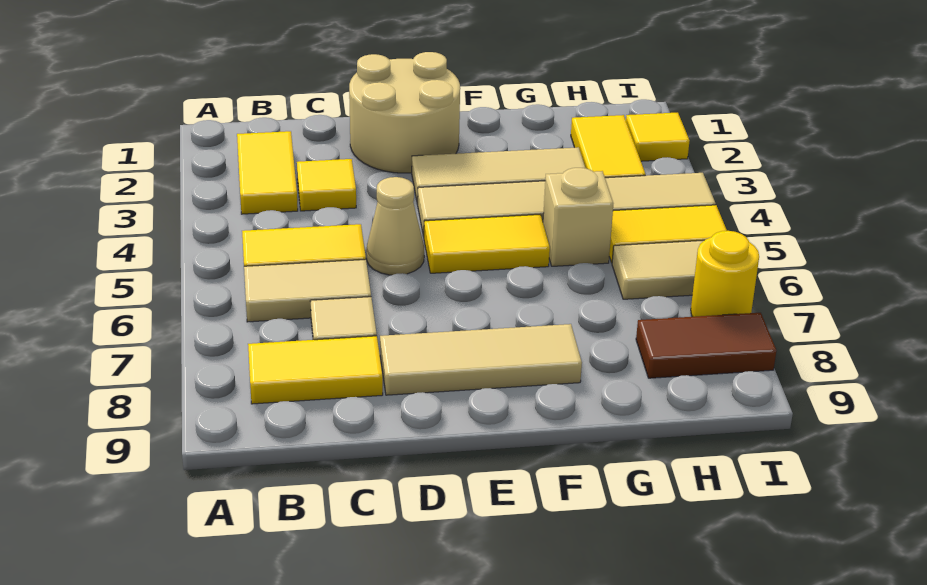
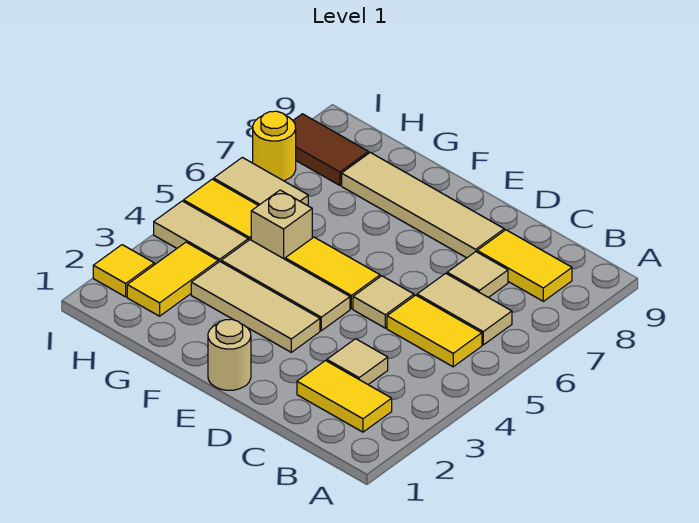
yellow 1x2 tile [237,131,298,214] -> yellow 1x2 tile turned to [297,361,392,432]
yellow 1x1 tile [297,159,356,211] -> tan 1x1 tile [327,339,388,384]
tan 2x2 round brick [349,52,460,173] -> tan 1x1 round brick [208,319,251,390]
tan 1x1 cone [366,177,424,275] -> tan 1x1 tile [353,276,414,328]
tan 1x3 tile [380,324,582,395] -> tan 1x4 tile [342,153,504,258]

